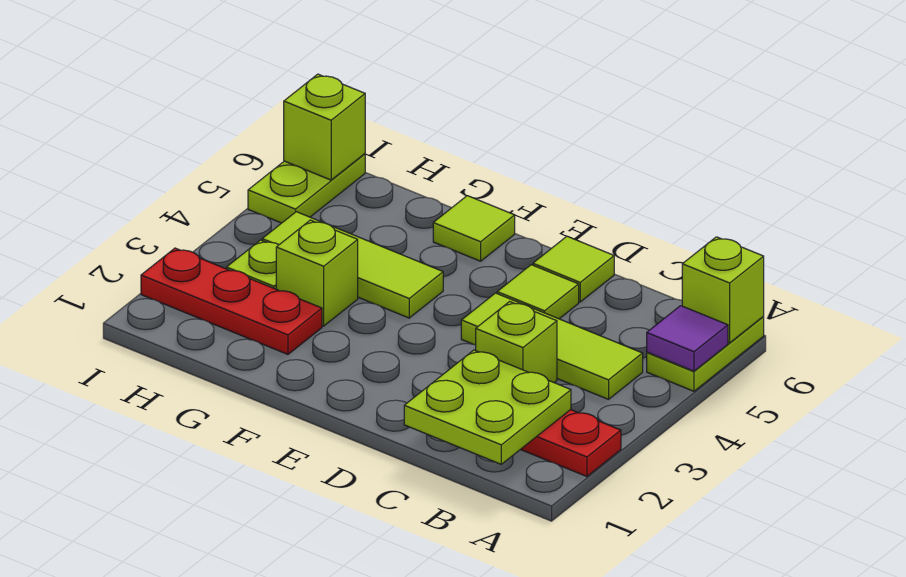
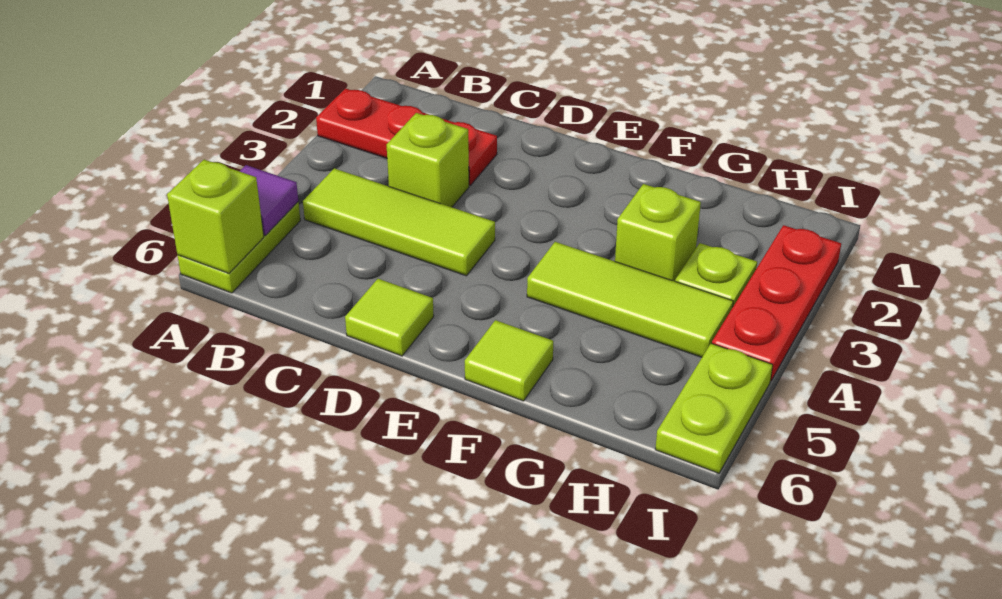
lime 2x2 plate [404,350,571,464] -> none
lime 1x1 tile [497,265,579,319] -> none
red 1x3 plate [141,248,322,354] -> red 1x3 plate turned to [712,225,841,381]
lime 1x1 brick [284,74,365,180] -> none

